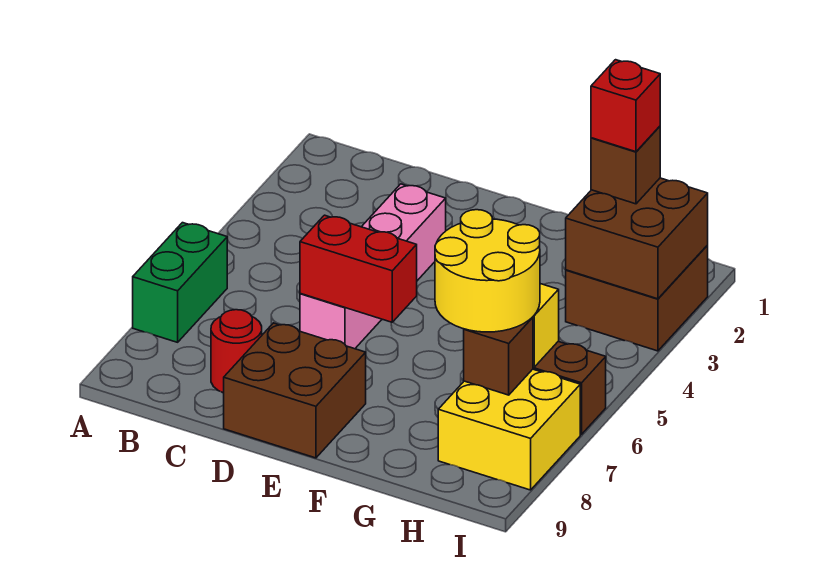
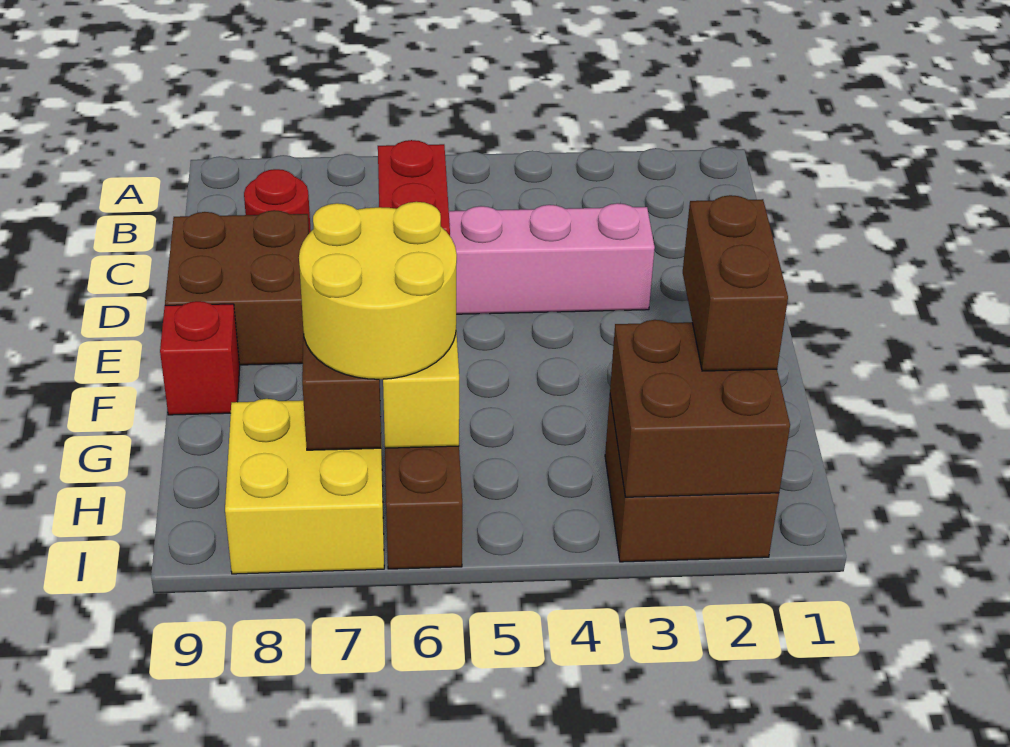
green 1x2 brick [133,223,227,342] -> none
brown 1x1 brick [591,126,660,204] -> brown 1x2 brick [683,195,788,371]
red 1x1 brick [591,60,660,152] -> red 1x1 brick moved to [160,301,240,415]

